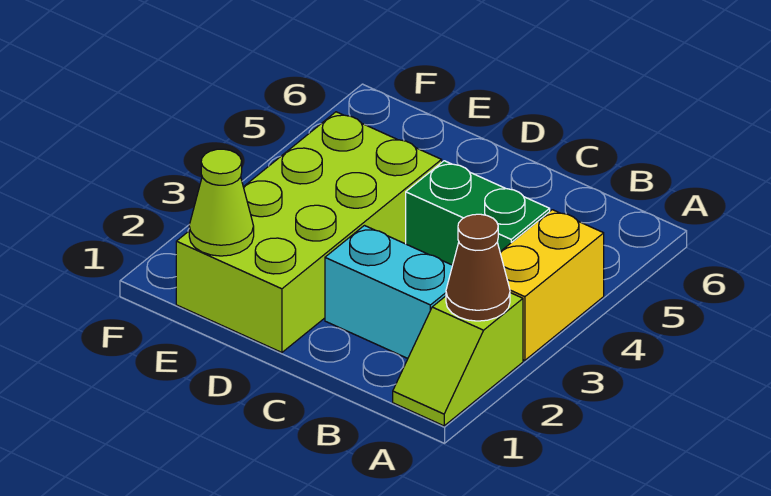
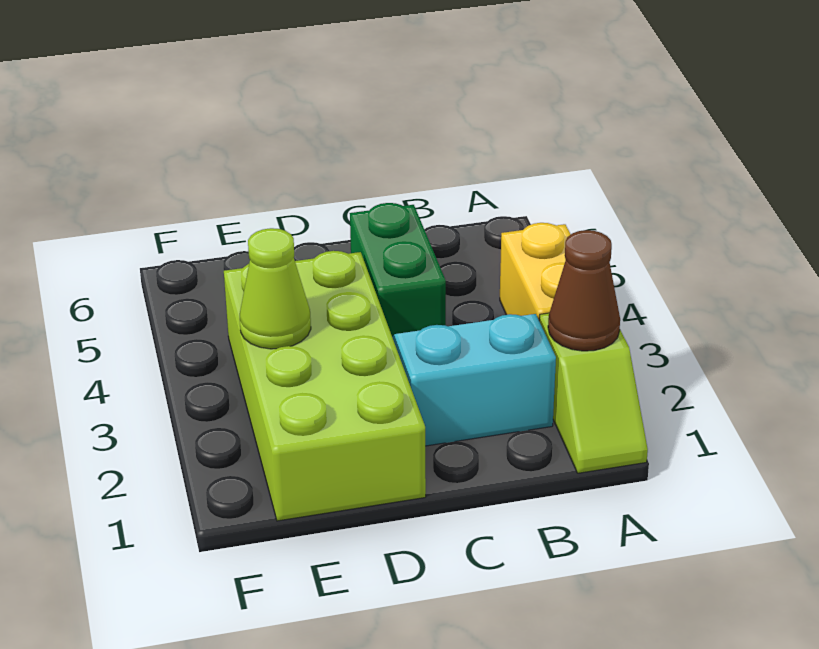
green 1x2 brick [406,161,550,265] -> green 1x2 brick turned to [350,203,446,336]
lime 1x1 cone [189,149,254,256] -> lime 1x1 cone moved to [240,228,311,349]

